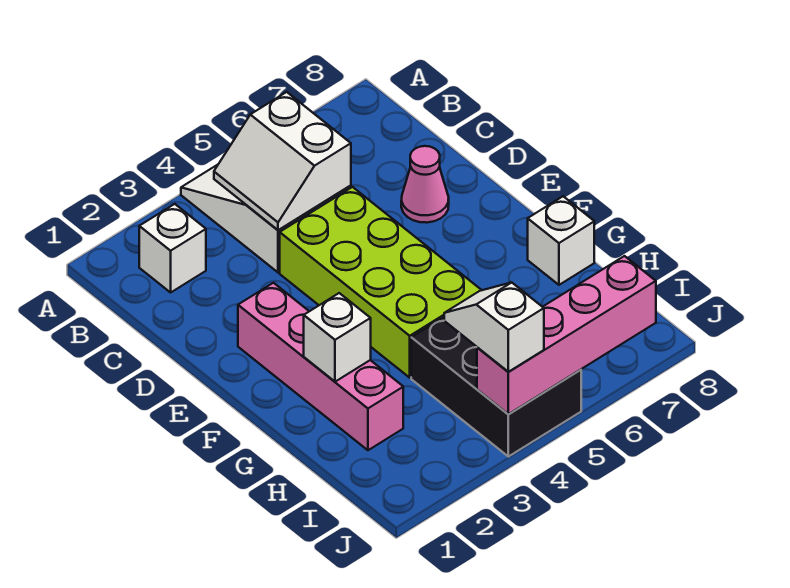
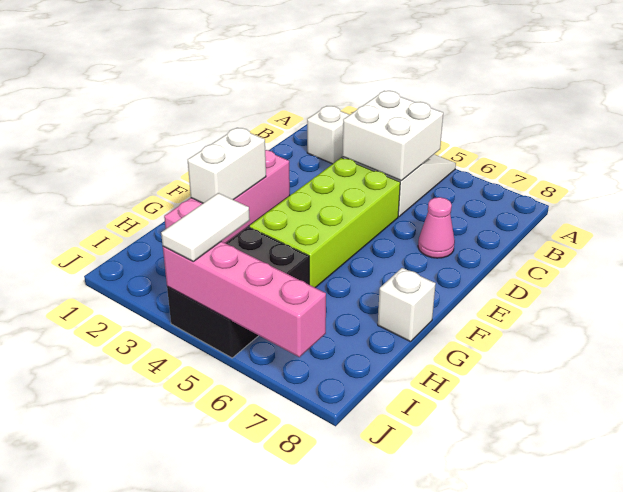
white 2x2 slope [214,92,351,230] -> white 2x2 brick [342,91,443,181]
white 1x1 brick [304,293,371,382] -> white 1x2 brick [188,128,266,203]
white 1x2 slope [444,282,544,372] -> white 1x2 tile [161,193,250,261]

